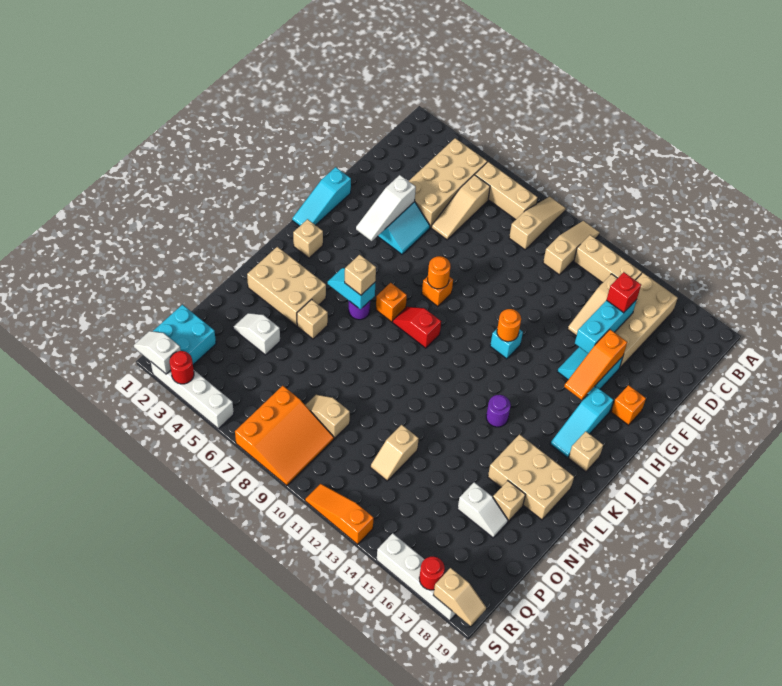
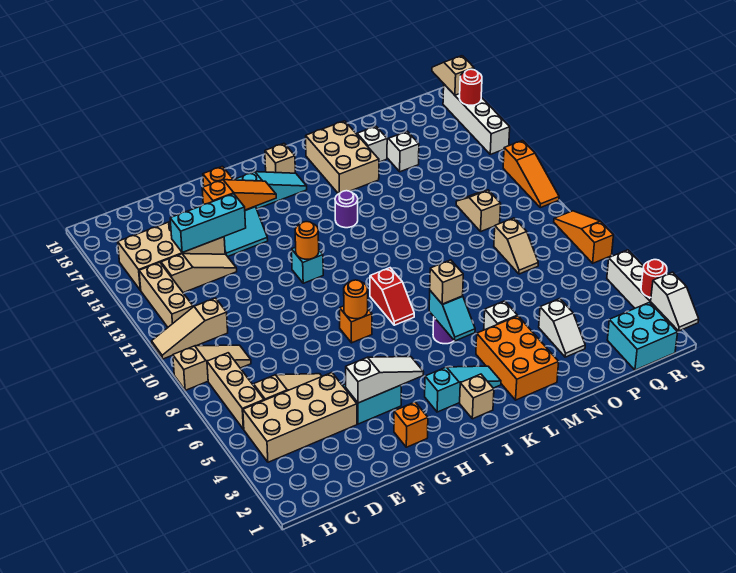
tan 1x3 slope [509,197,566,250] -> tan 1x3 slope turned to [173,345,251,390]
red 1x1 brick [607,272,641,313] -> none
cyan 1x3 slope [292,167,351,226] -> cyan 1x3 slope moved to [425,366,501,412]
orange 1x1 brick [376,283,407,322] -> orange 1x1 brick moved to [394,402,428,447]
tan 2x3 brick [247,247,326,326] -> orange 2x3 brick [476,316,559,400]
tan 1x1 brick [297,299,328,339] -> white 1x1 brick [484,301,517,330]
tan 1x1 brick [493,481,525,521] -> white 1x1 brick [357,126,387,162]
tan 1x2 slope [370,425,419,481] -> tan 1x2 slope turned to [456,190,501,231]
orange 3x3 slope [235,386,334,486] -> orange 1x3 slope [554,211,613,263]

